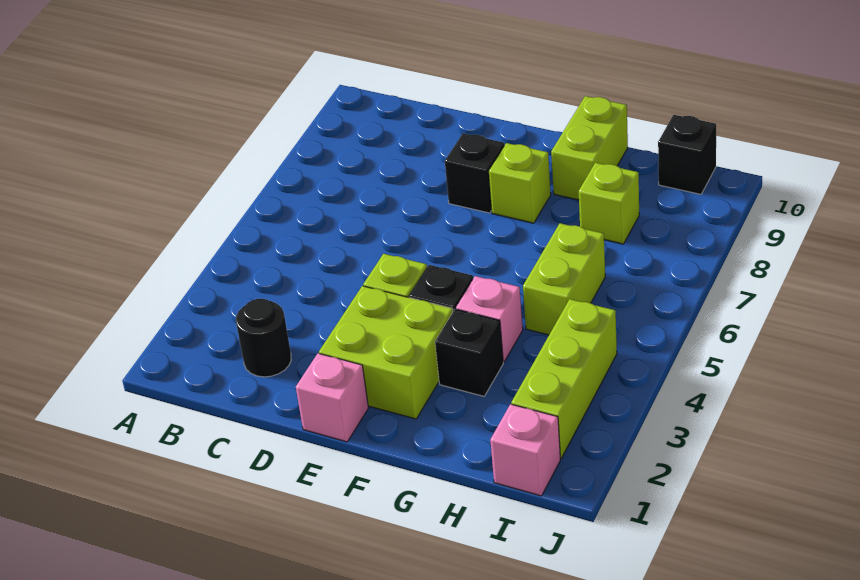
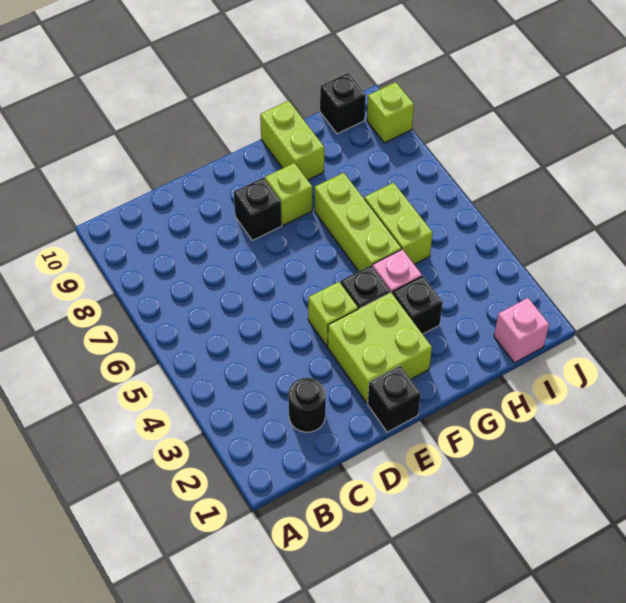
pink 1x1 brick [296,353,368,442] -> black 1x1 brick [368,366,421,432]
lime 1x1 brick [579,163,639,244] -> lime 1x1 brick moved to [367,82,414,143]
lime 1x3 brick [511,299,617,458] -> lime 1x3 brick moved to [315,173,402,271]

